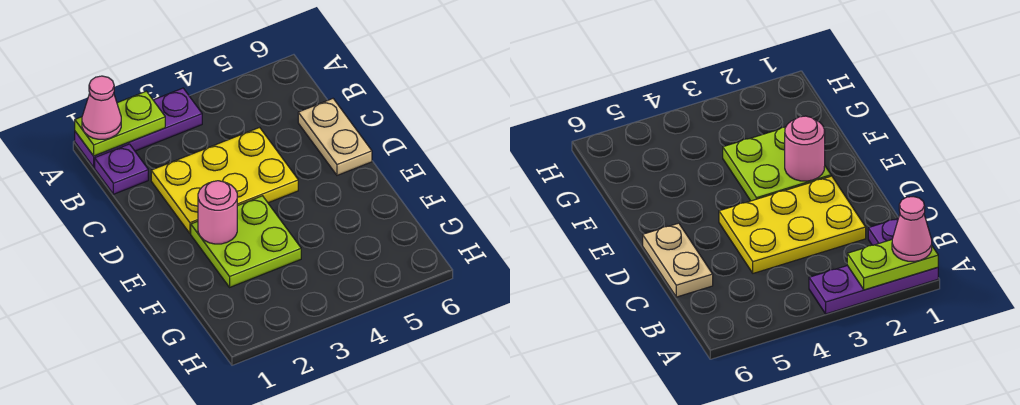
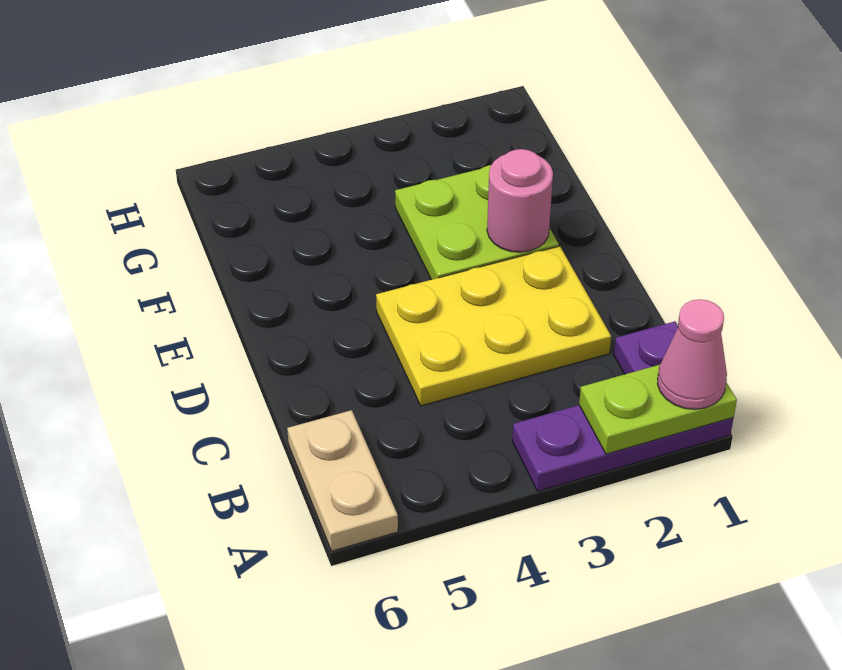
tan 1x2 plate [298,99,372,175] -> tan 1x2 plate moved to [287,410,398,551]

